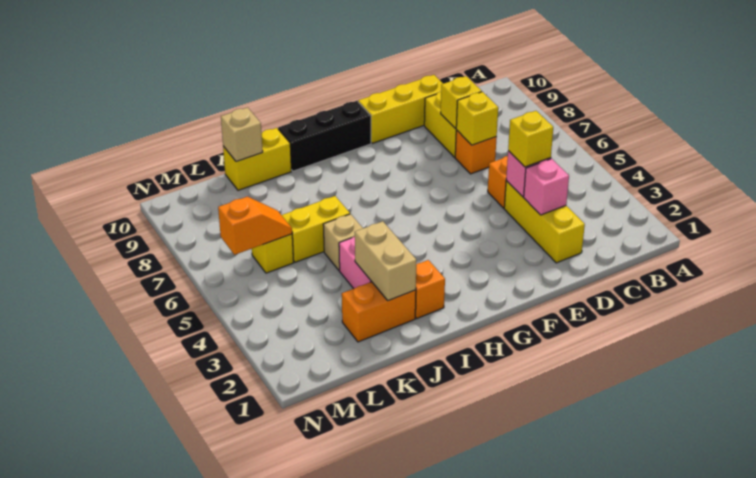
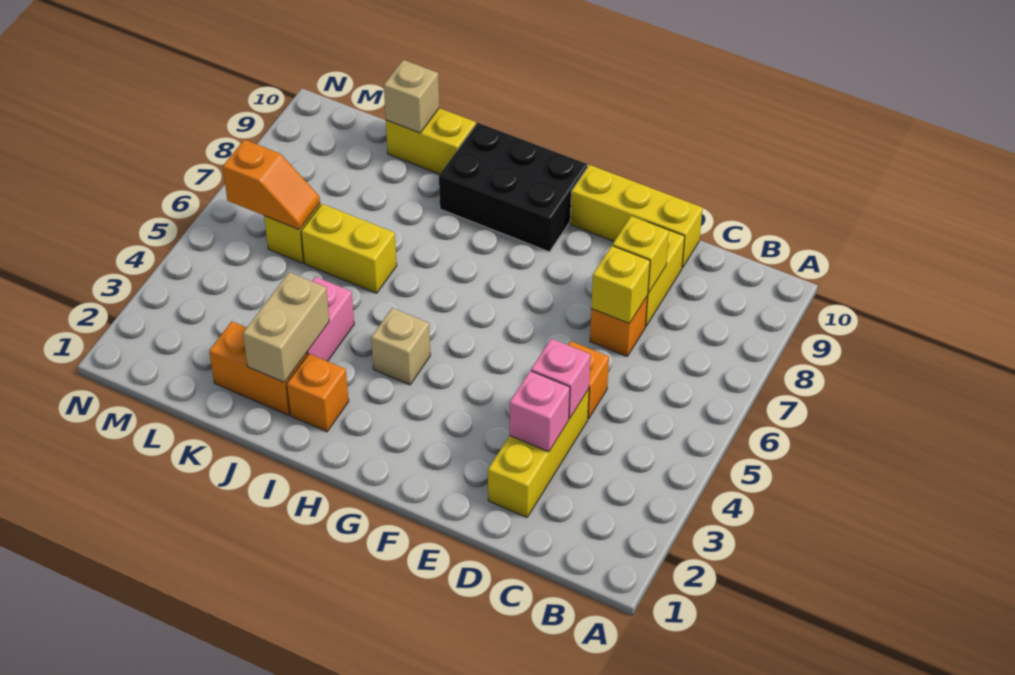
yellow 1x1 brick [508,111,553,167] -> none
black 1x3 brick [278,101,371,171] -> black 2x3 brick [439,123,587,252]
tan 1x1 brick [323,214,363,271] -> tan 1x1 brick moved to [371,308,430,385]

